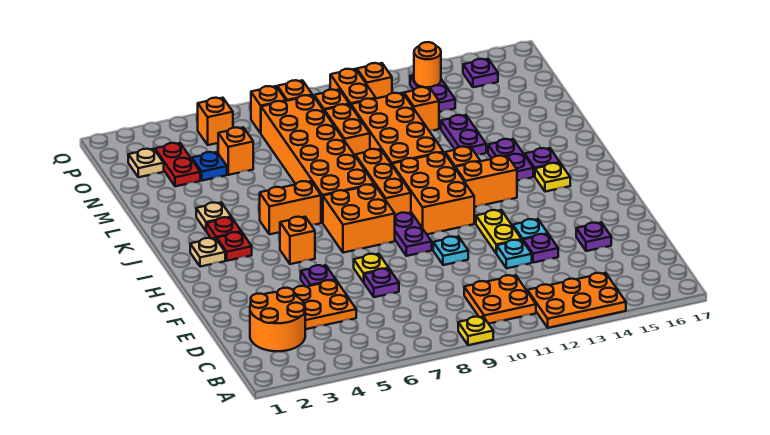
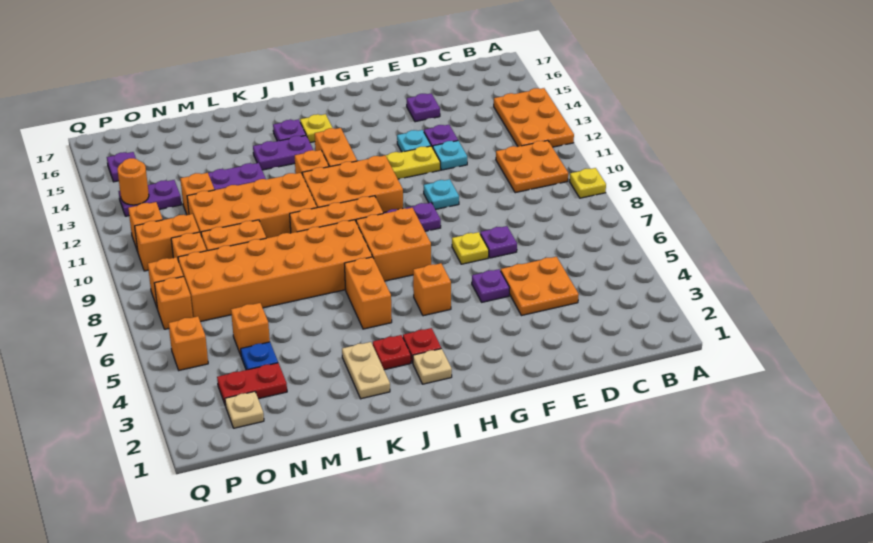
orange 2x2 round brick [250,288,305,351] -> none
tan 1x1 plate [196,203,231,230] -> tan 1x2 plate [342,342,390,399]

